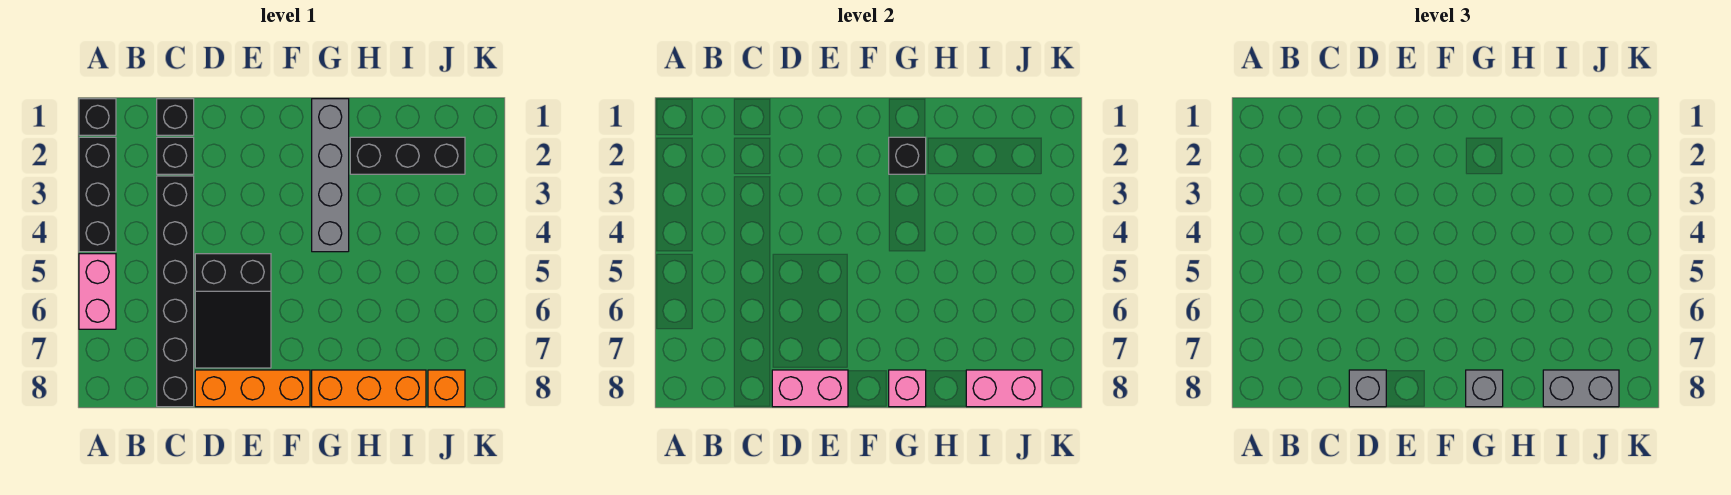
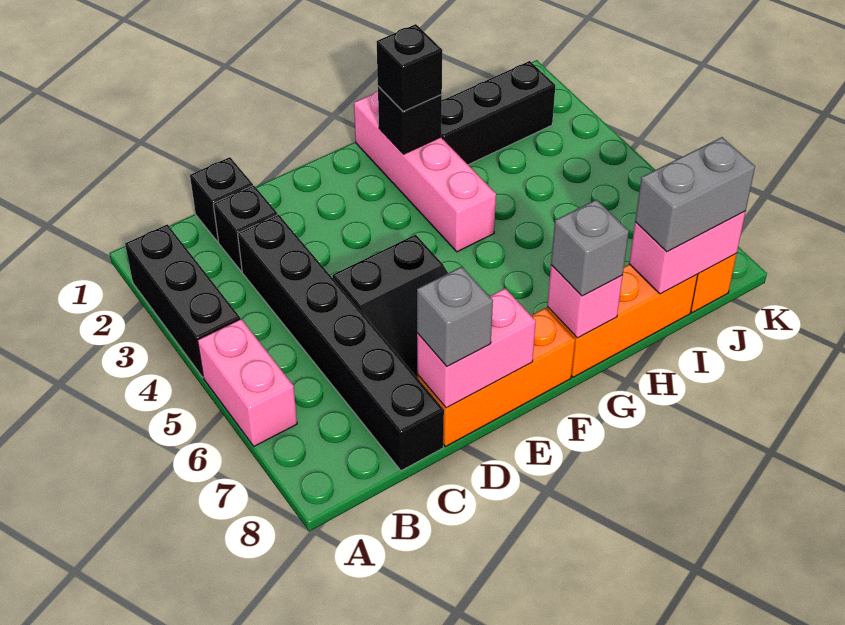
black 1x1 brick [79,99,116,135] -> black 1x1 brick moved to [377,24,442,111]
grey 1x4 brick [312,99,349,252] -> pink 1x4 brick [354,91,496,252]

